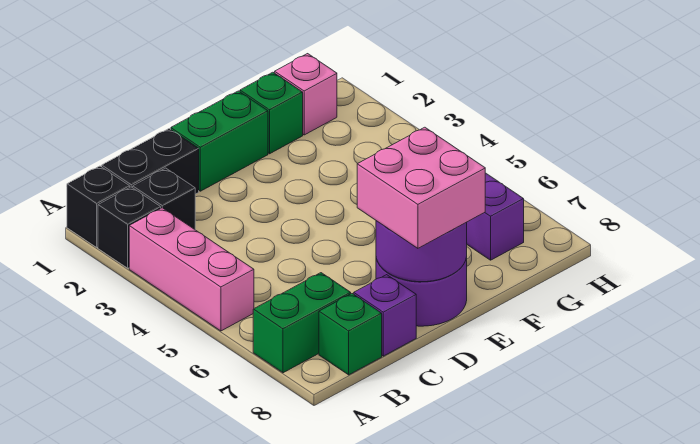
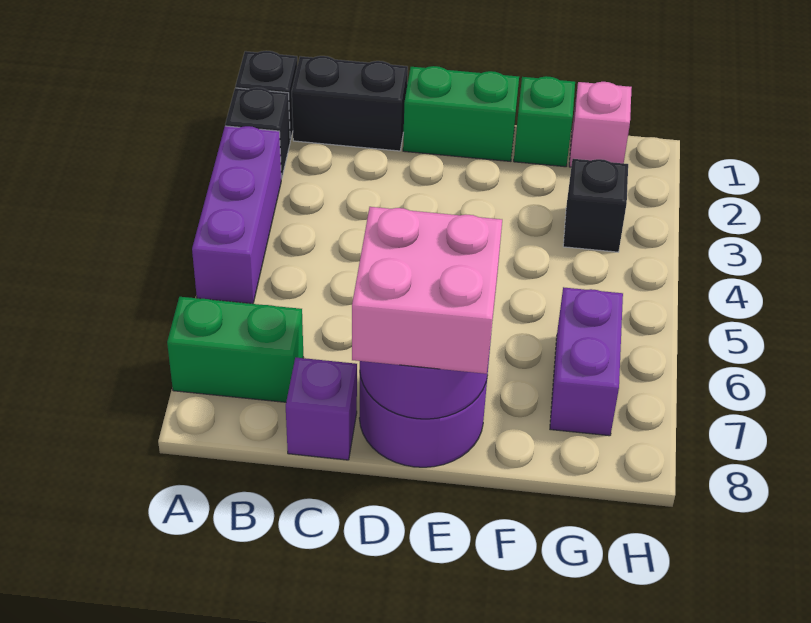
pink 1x3 brick [129,208,254,331] -> purple 1x3 brick [192,126,281,304]
black 1x1 brick [133,168,195,229] -> black 1x1 brick moved to [563,159,628,252]
green 1x1 brick [319,294,382,375] -> none

